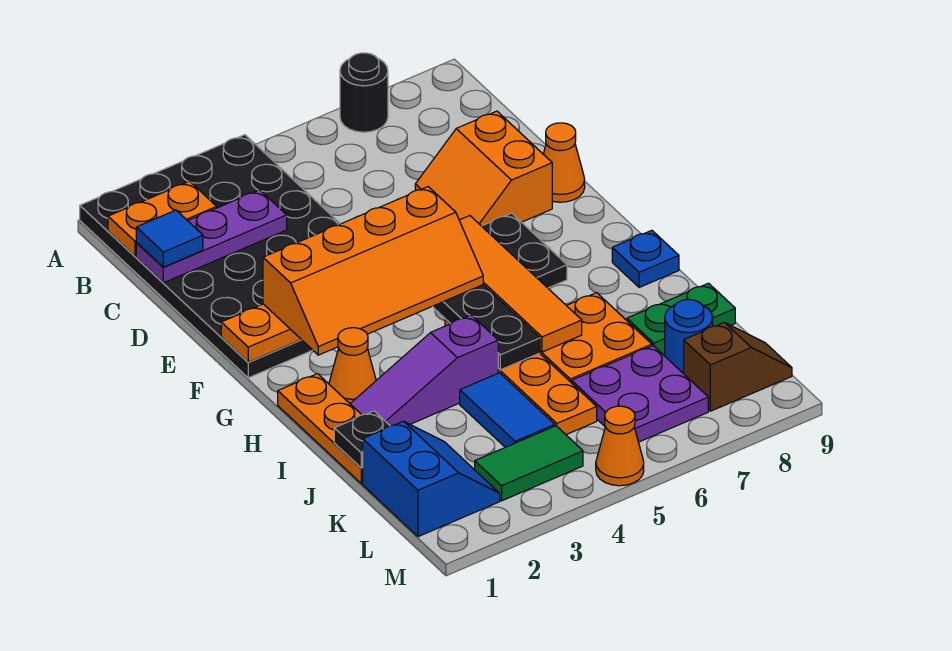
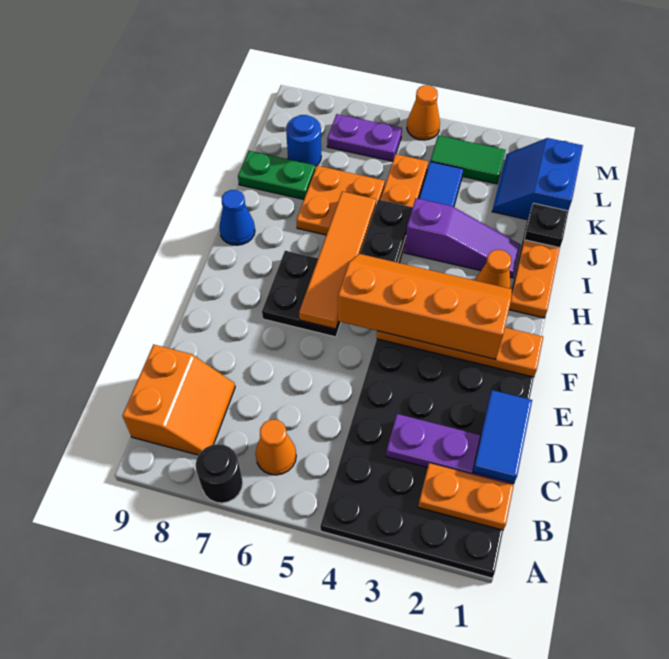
blue 1x1 tile [136,210,203,267] -> blue 1x2 tile [473,390,532,483]
orange 2x2 slope [415,111,552,226] -> orange 2x2 slope moved to [122,345,235,455]
orange 1x1 cone [543,123,585,202] -> orange 1x1 cone moved to [256,419,296,475]
blue 1x1 plate [612,230,679,287] -> blue 1x1 cone [219,190,255,245]
purple 2x2 plate [572,346,708,442] -> purple 1x2 plate [327,114,402,161]
brown 1x2 slope [684,322,792,411] -> none

